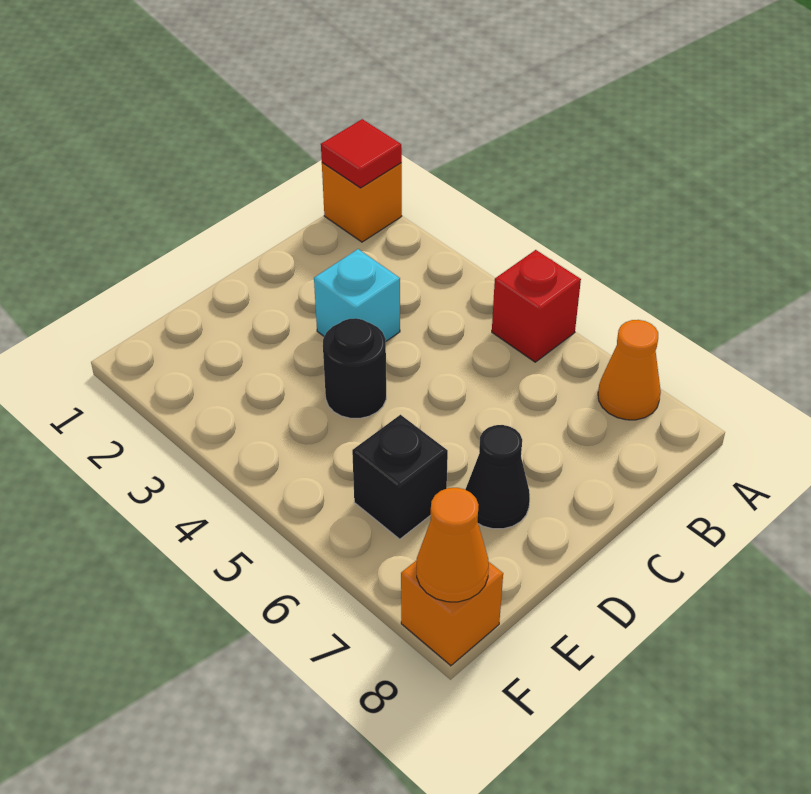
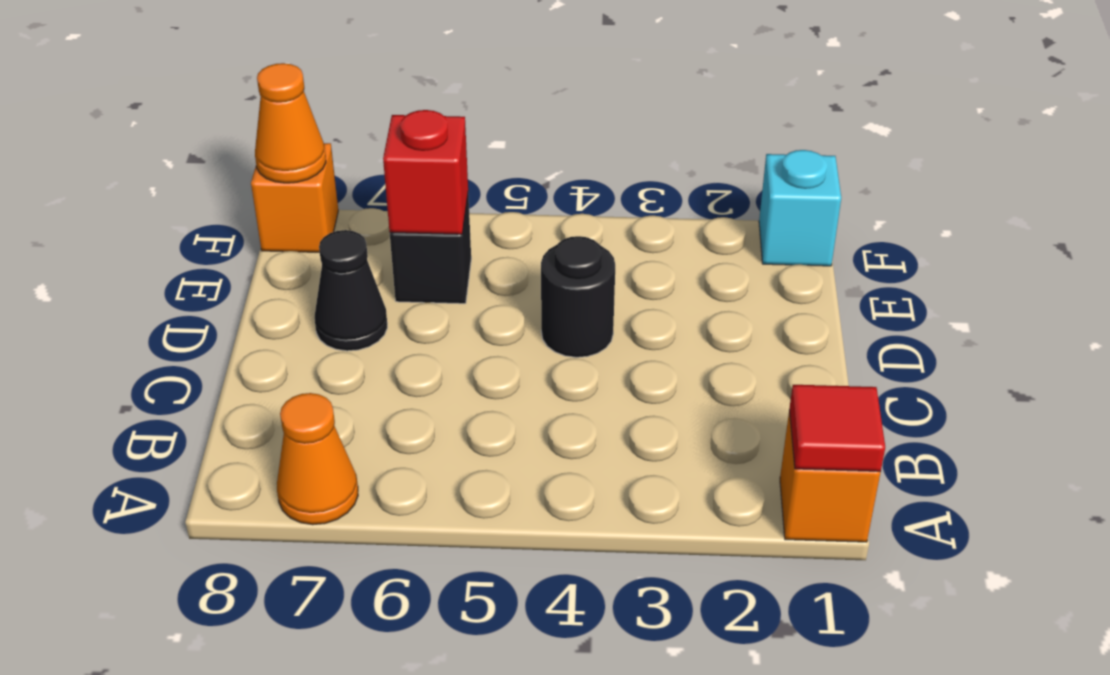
red 1x1 brick [492,250,581,362] -> red 1x1 brick moved to [383,110,468,234]
cyan 1x1 brick [314,249,400,341] -> cyan 1x1 brick moved to [759,150,841,266]

